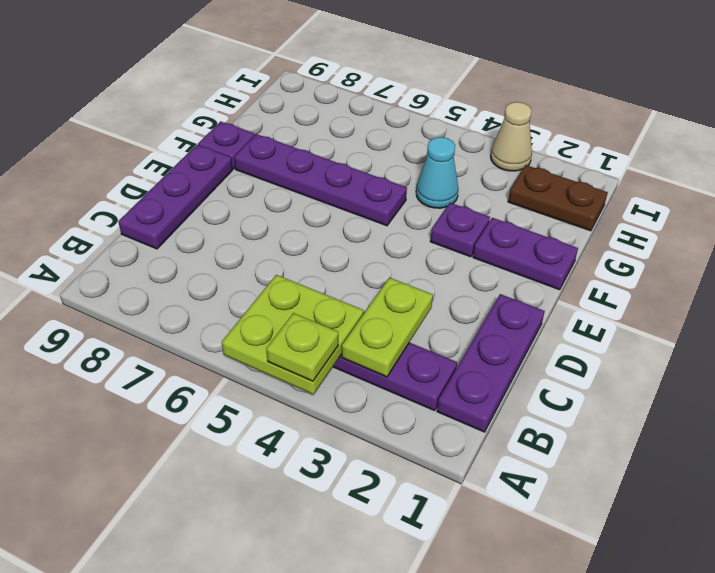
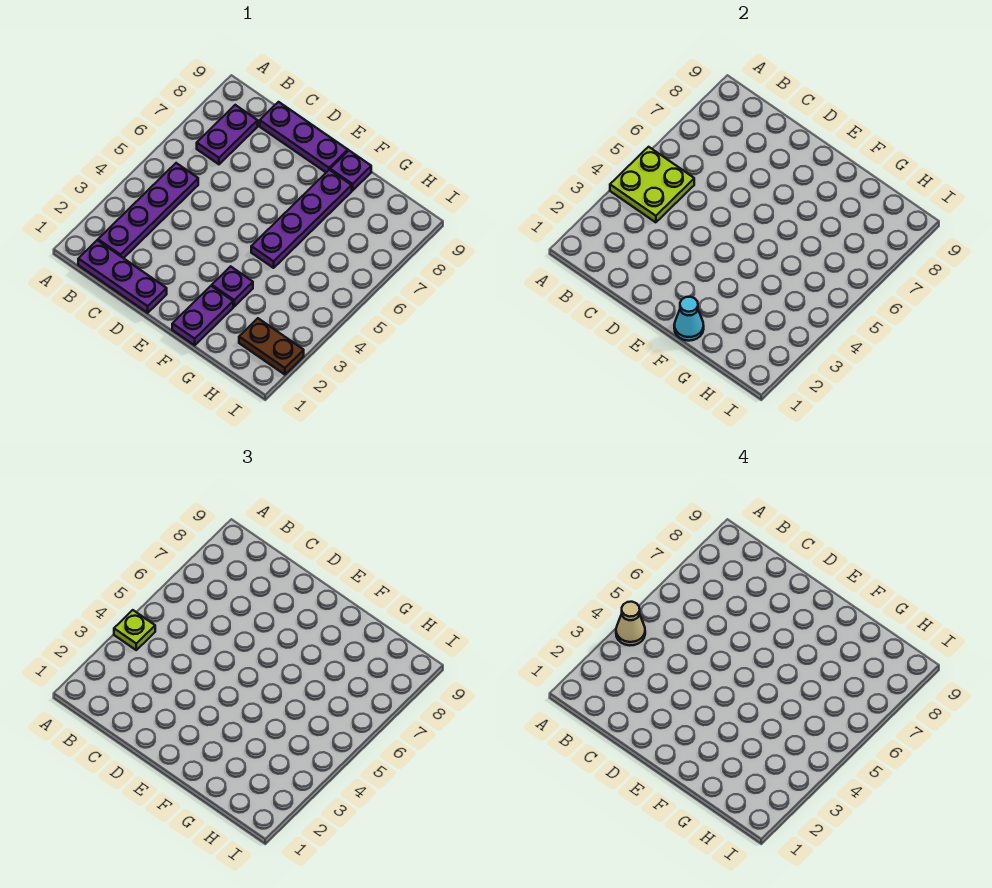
lime 1x2 plate [342,278,433,377] -> none
none -> purple 1x2 plate [197,105,258,164]
cyan 1x1 cone [416,137,458,208] -> cyan 1x1 cone moved to [674,297,704,341]
brown 1x2 plate [508,165,608,231] -> brown 1x2 plate turned to [239,318,304,375]
tan 1x1 cone [491,102,532,171] -> tan 1x1 cone moved to [616,602,645,646]

